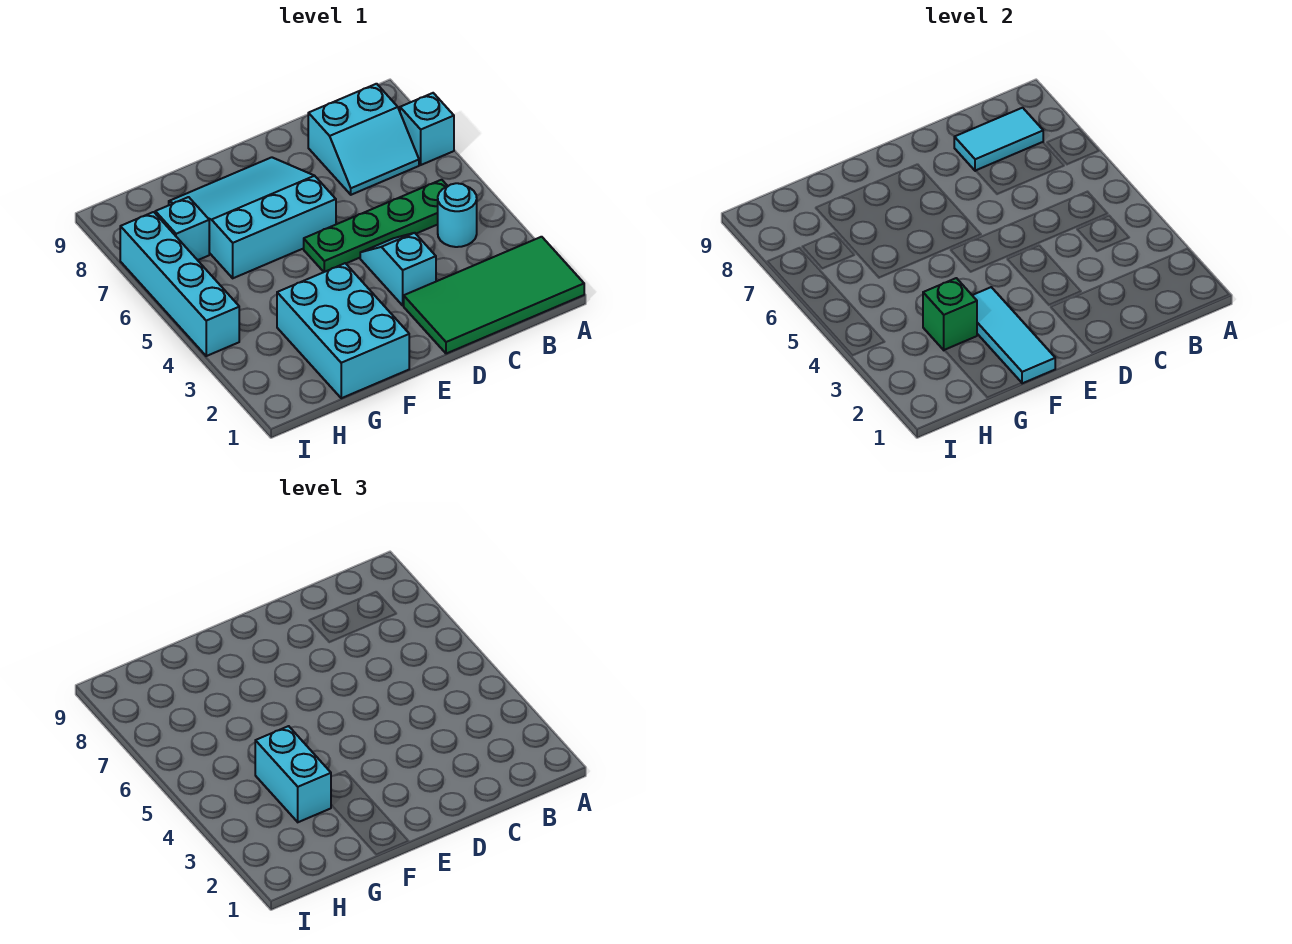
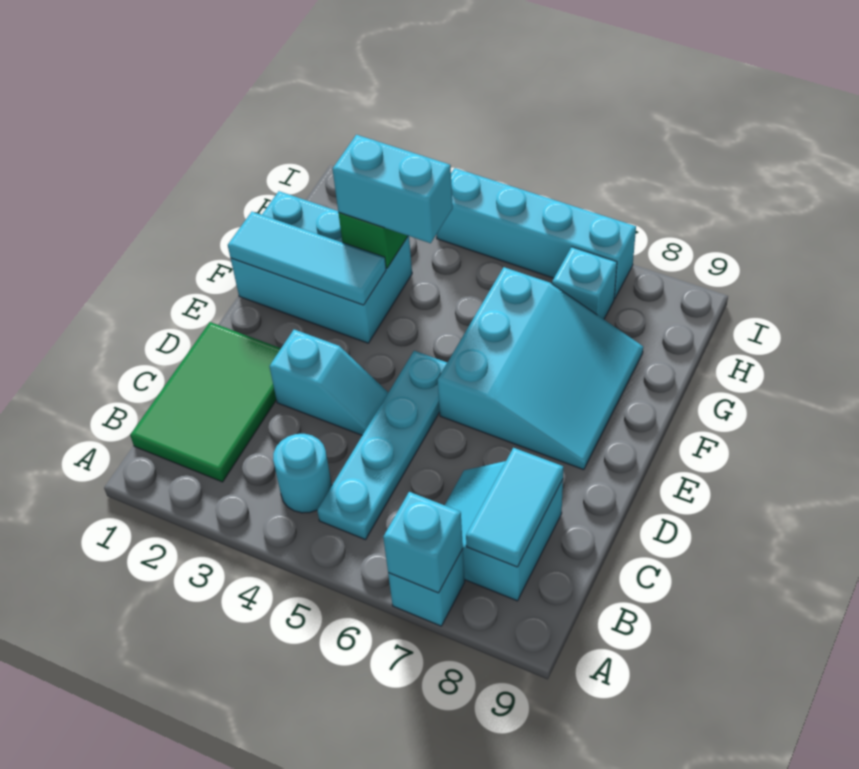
green 2x4 tile [404,237,584,354] -> green 2x3 tile [130,322,281,482]
none -> cyan 1x1 brick [383,492,463,593]
green 1x4 plate [304,180,447,272] -> cyan 1x4 plate [317,351,447,540]

